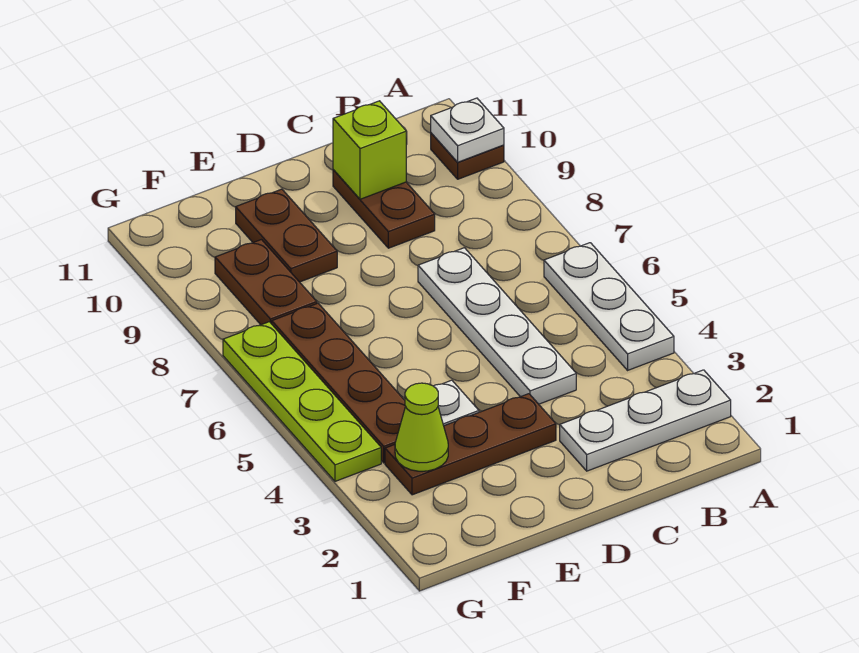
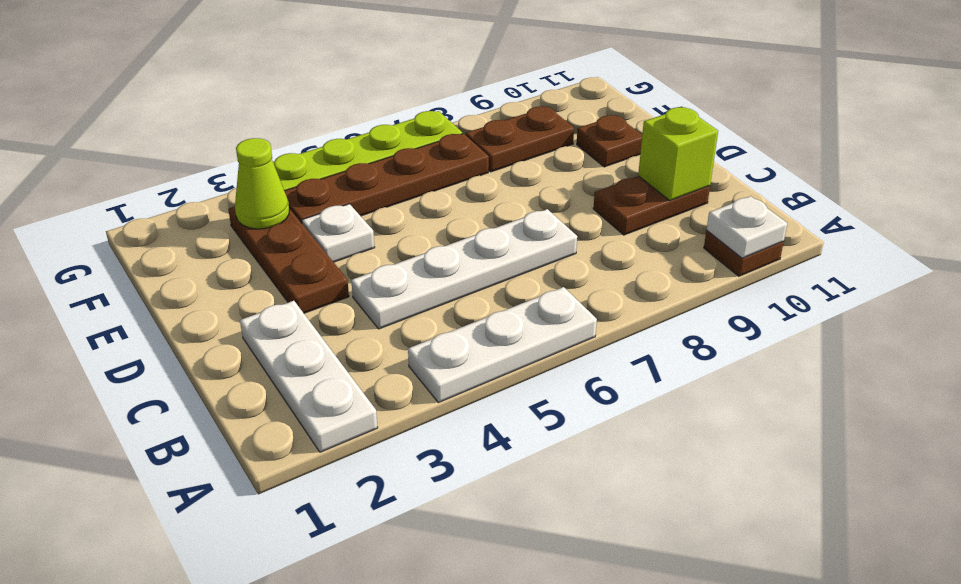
brown 1x2 plate [236,189,337,282] -> brown 1x1 plate [577,115,642,167]

